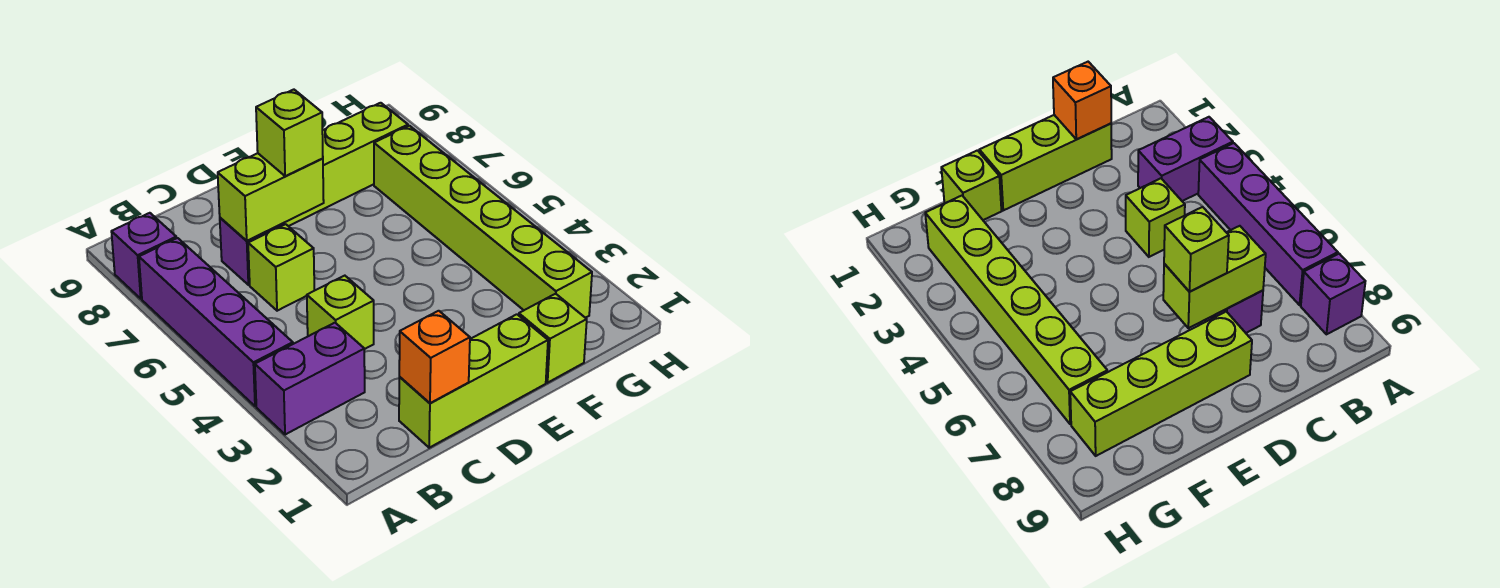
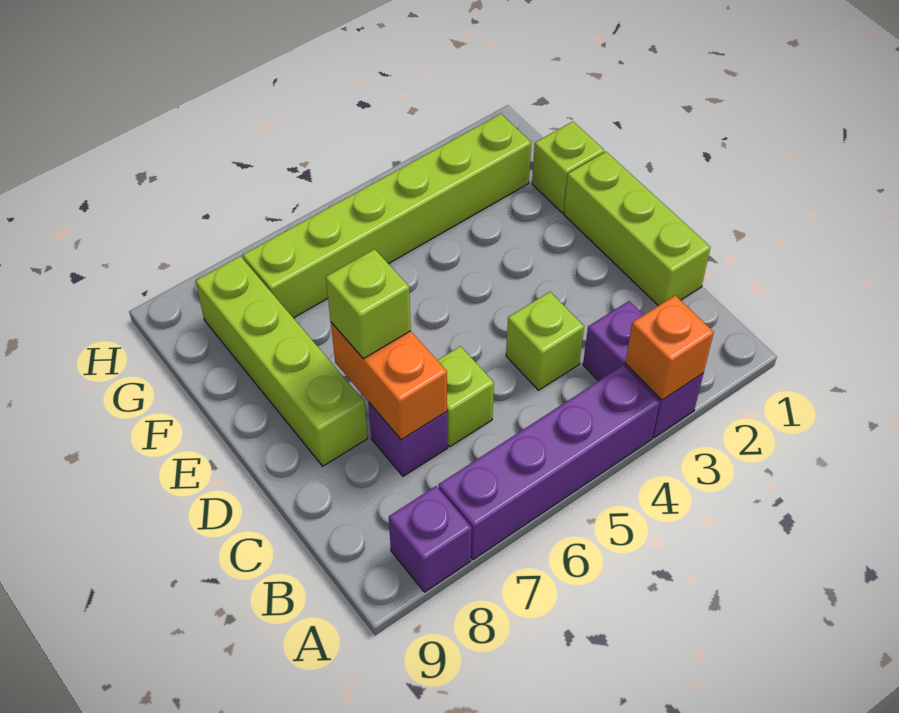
orange 1x1 brick [399,311,470,403] -> orange 1x1 brick moved to [625,295,714,400]
lime 1x2 brick [218,153,324,241] -> orange 1x2 brick [331,322,447,440]

